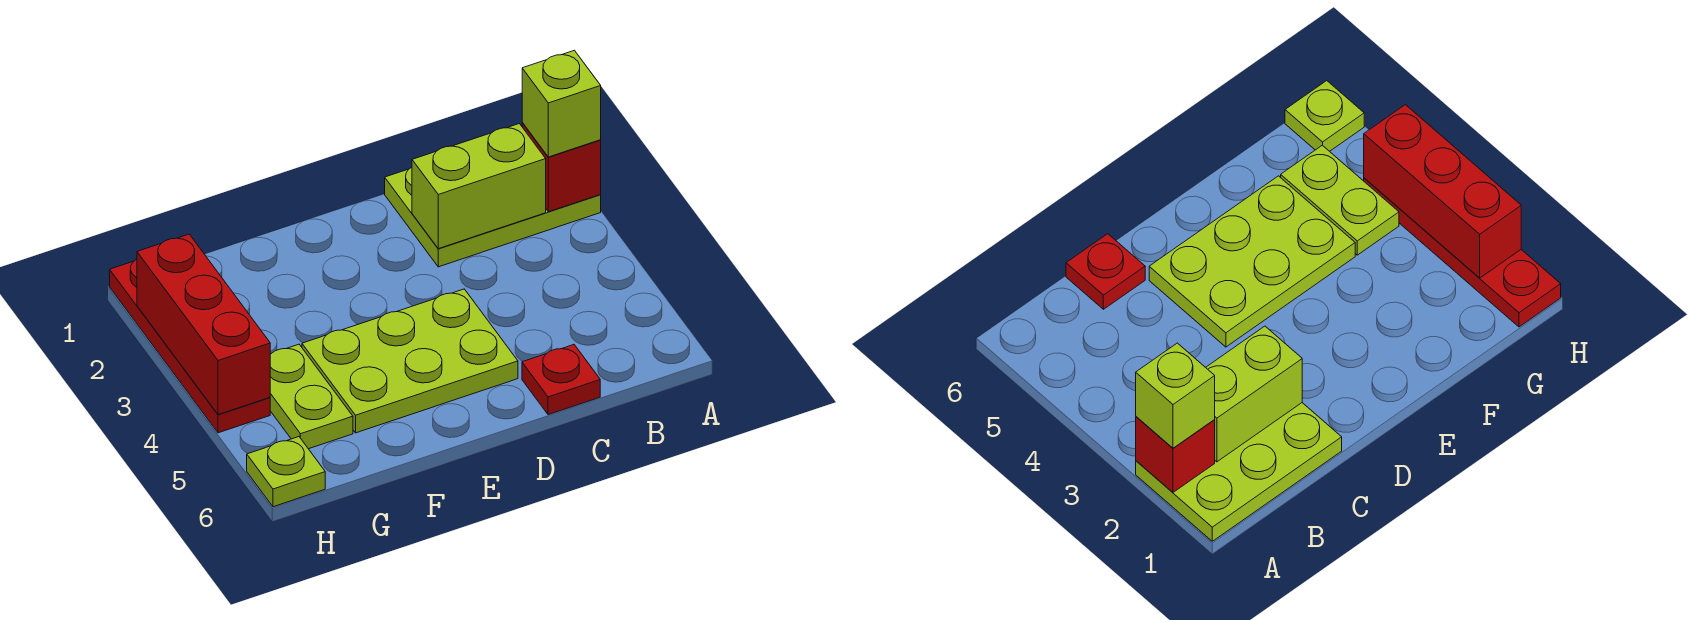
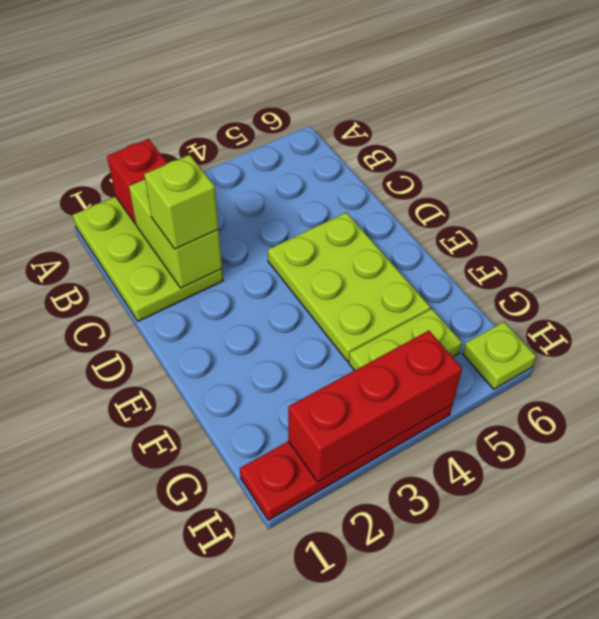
lime 1x1 brick [522,50,601,157] -> lime 1x1 brick moved to [144,155,219,249]
red 1x1 plate [522,345,600,415] -> none

